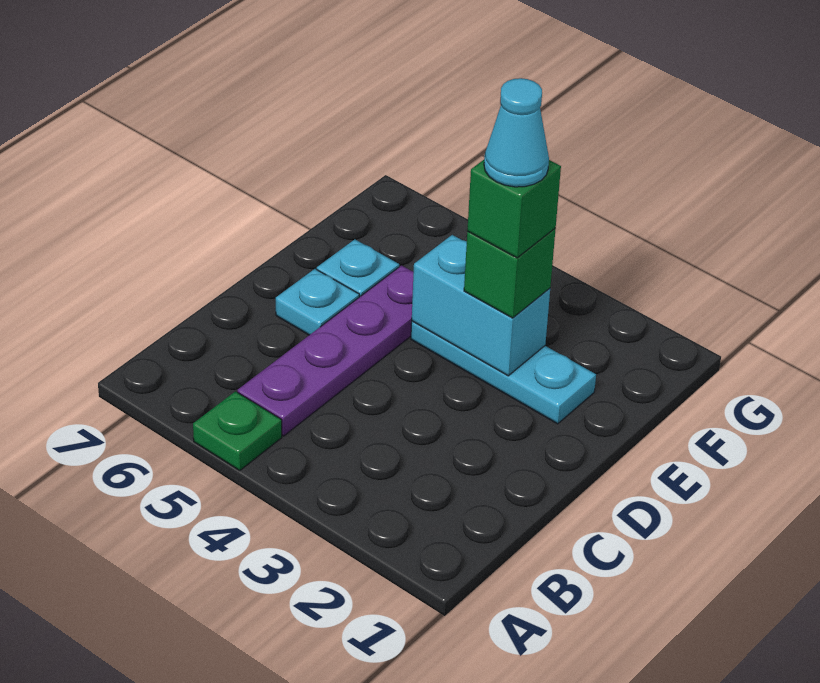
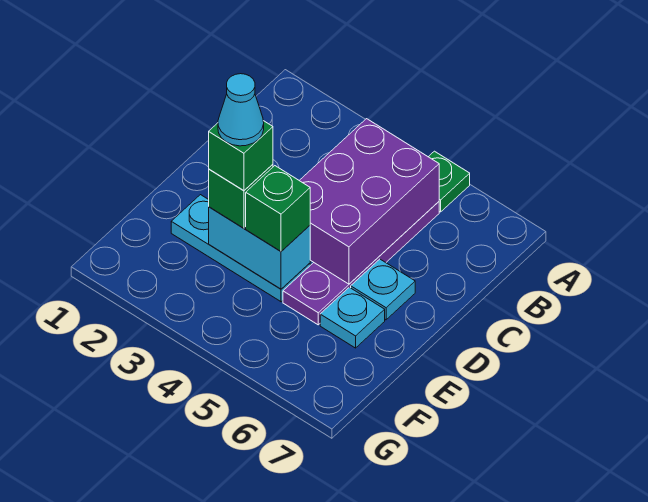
none -> purple 2x3 brick [299,119,439,284]
none -> green 1x1 brick [246,166,310,251]

